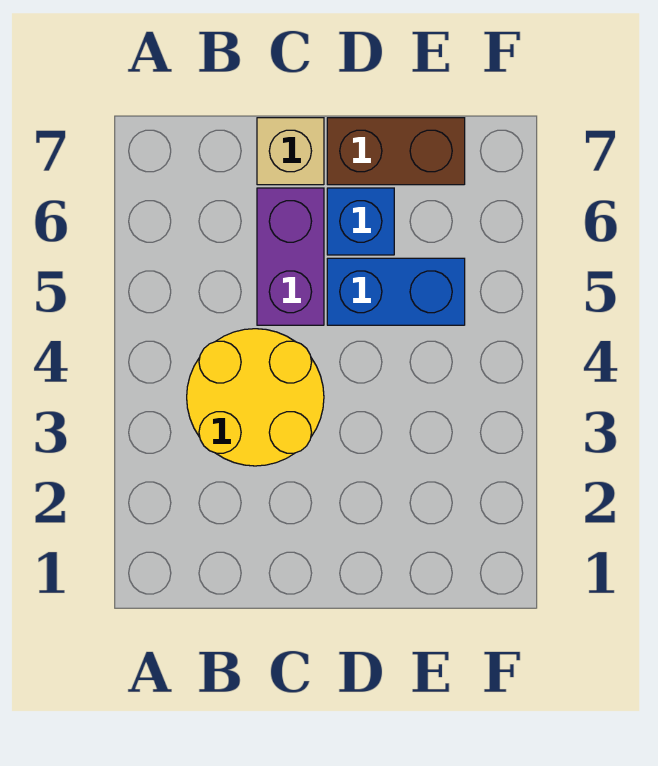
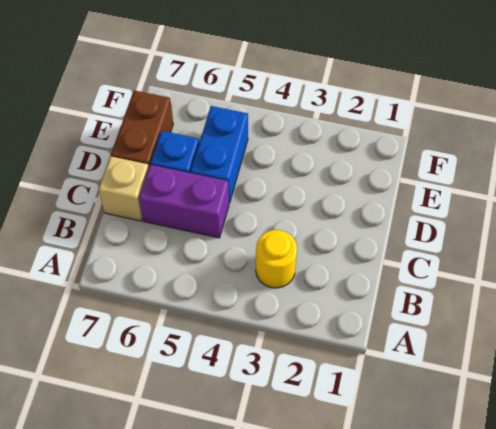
yellow 2x2 round brick [187,329,324,466] -> yellow 1x1 round brick [256,230,297,288]

